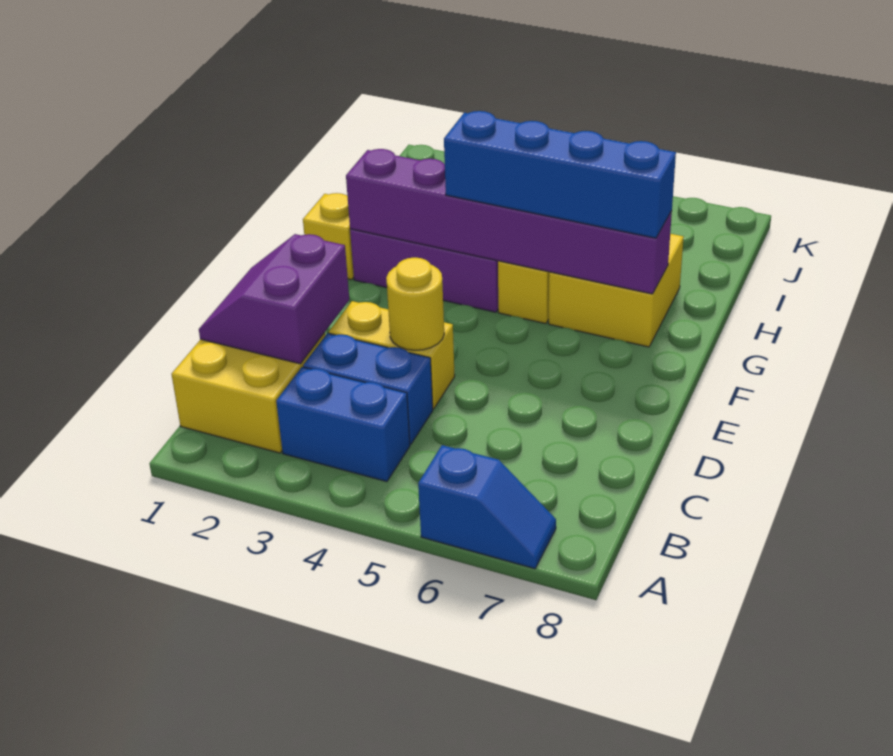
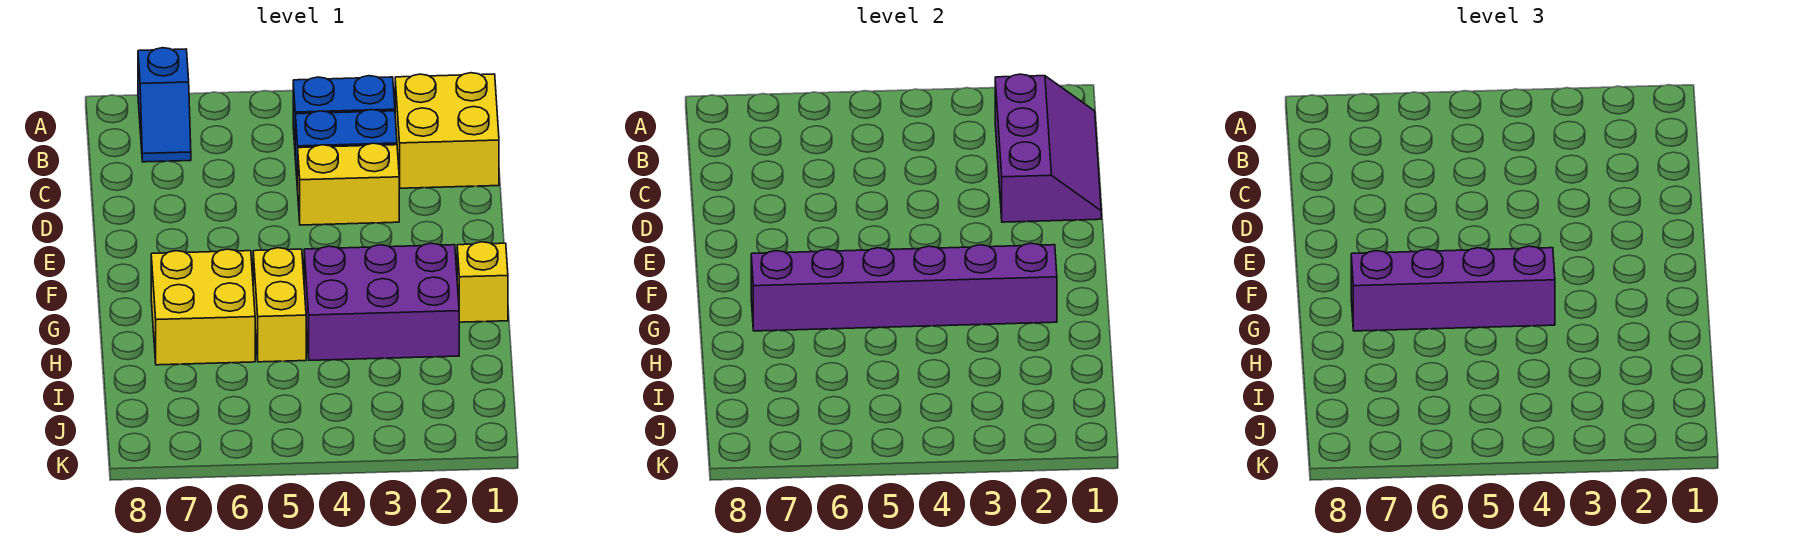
blue 1x2 slope [418,445,556,569] -> blue 1x2 slope turned to [138,48,191,162]
purple 2x2 slope [199,234,349,364] -> purple 2x3 slope [995,74,1101,222]
yellow 1x1 round brick [386,257,444,350] -> none
blue 1x4 brick [444,111,676,238] -> purple 1x4 brick [1351,246,1555,331]

